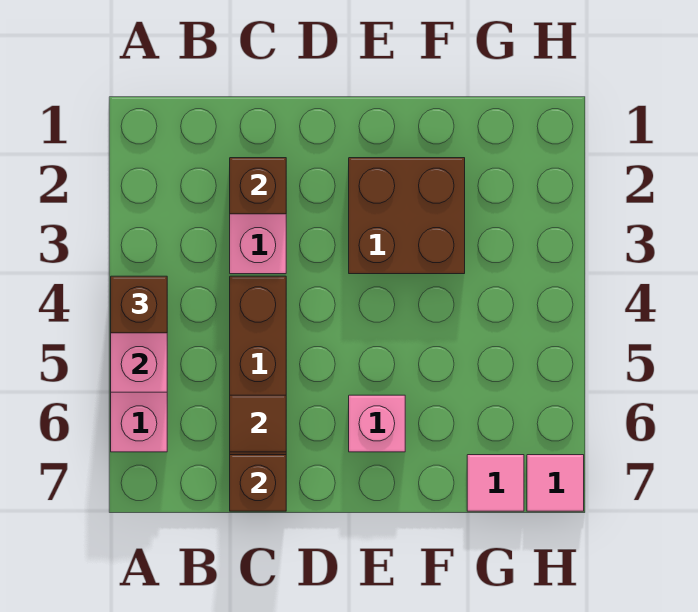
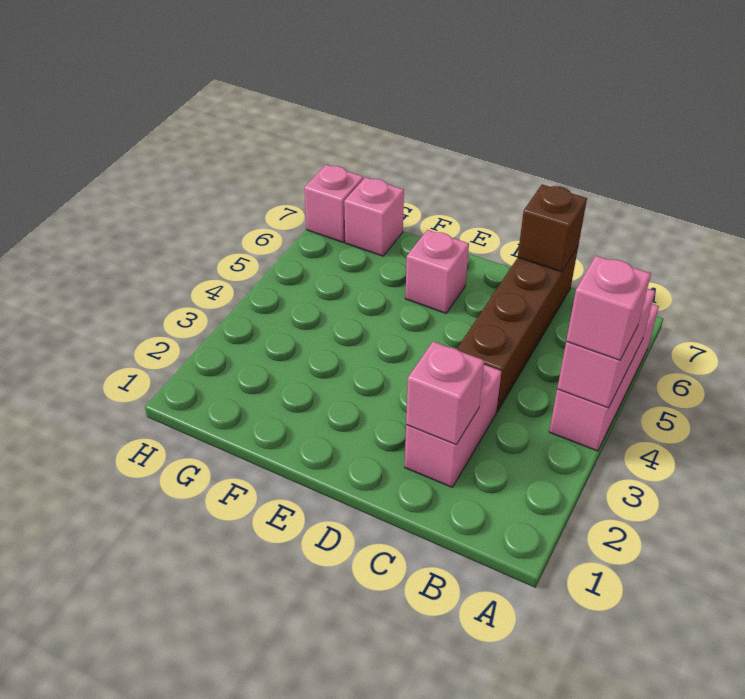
brown 1x1 brick [111,276,167,333] -> pink 1x1 brick [566,256,651,360]
brown 1x1 brick [230,158,286,214] -> pink 1x1 brick [406,342,484,444]
brown 1x1 tile [230,395,286,452] -> none
brown 2x2 brick [349,158,465,274] -> none
pink 1x1 tile [467,455,524,511] -> pink 1x1 brick [344,177,404,256]
pink 1x1 tile [527,455,584,511] -> pink 1x1 brick [304,165,363,243]

